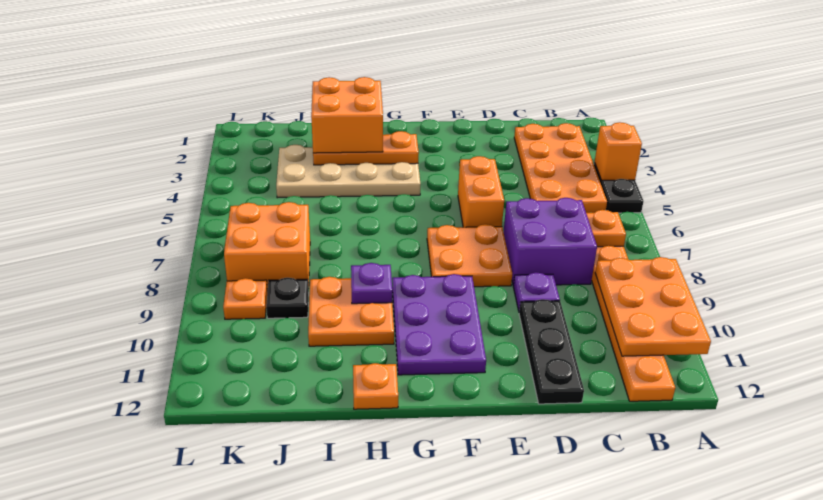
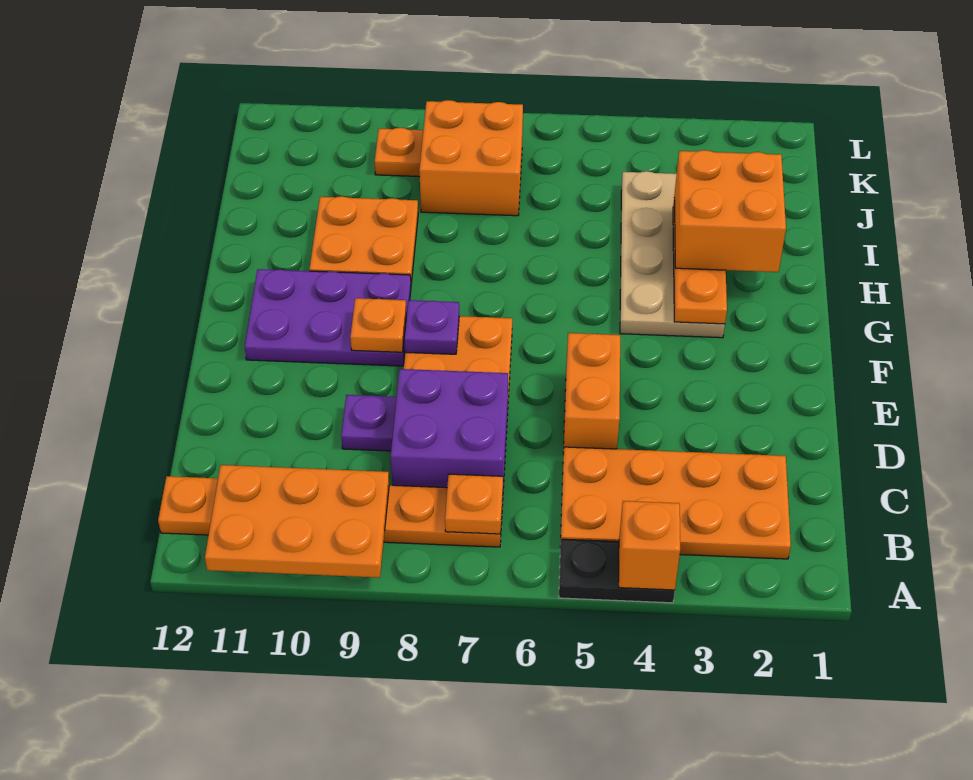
black 1x3 plate [519,299,584,404] -> none
orange 1x2 brick [458,156,504,227] -> orange 1x2 brick turned to [563,333,620,454]
purple 1x1 plate [351,263,392,304] -> purple 1x1 plate moved to [405,300,459,354]
orange 1x1 plate [353,363,398,409] -> orange 1x1 plate moved to [350,298,406,352]
black 1x1 plate [266,278,309,318] -> none

